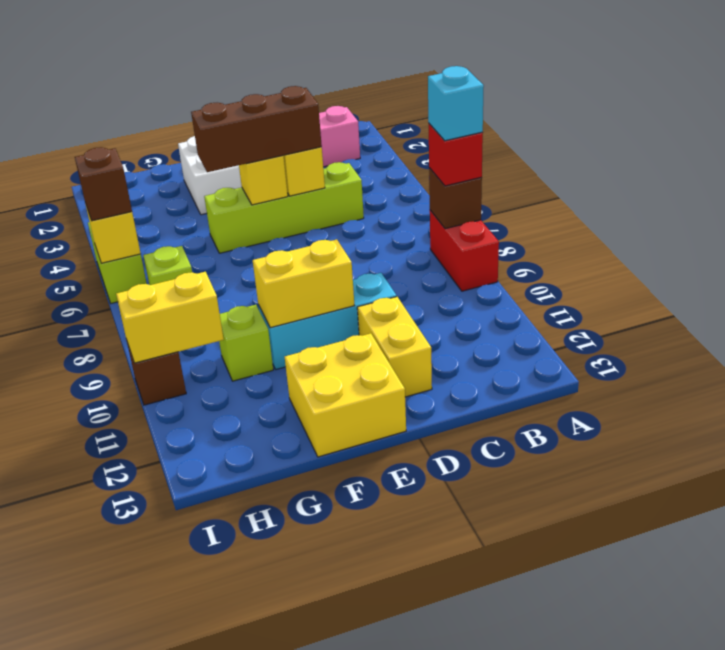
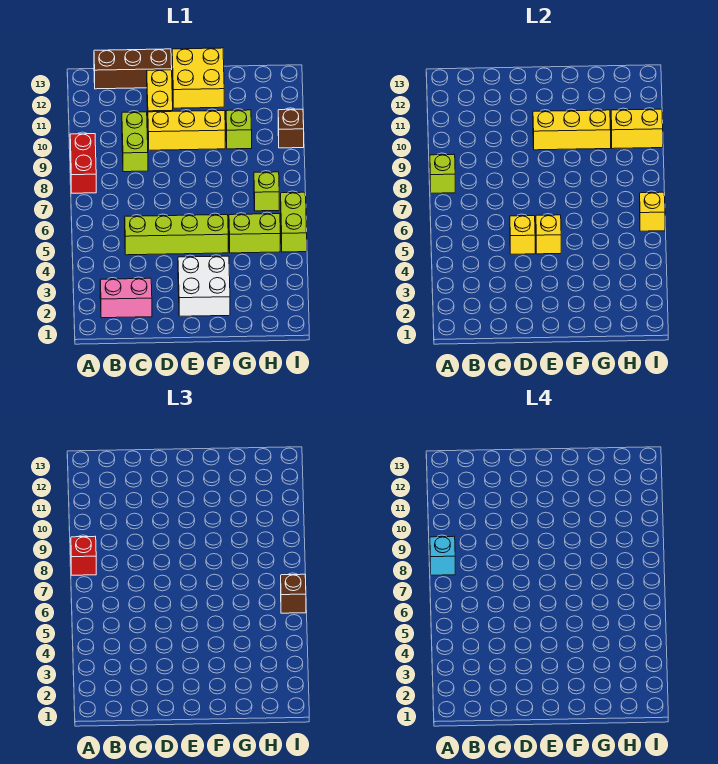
brown 1x1 brick [429,168,482,229] -> lime 1x1 brick [430,154,455,193]
none -> lime 1x2 brick [122,112,148,172]
brown 1x3 brick [191,86,322,172] -> brown 1x3 brick moved to [94,49,172,89]
cyan 1x3 brick [258,273,397,369] -> yellow 1x3 brick [148,111,225,150]
yellow 1x2 brick [253,239,354,328] -> yellow 1x3 brick [533,110,611,150]
none -> lime 1x2 brick [229,214,280,253]

